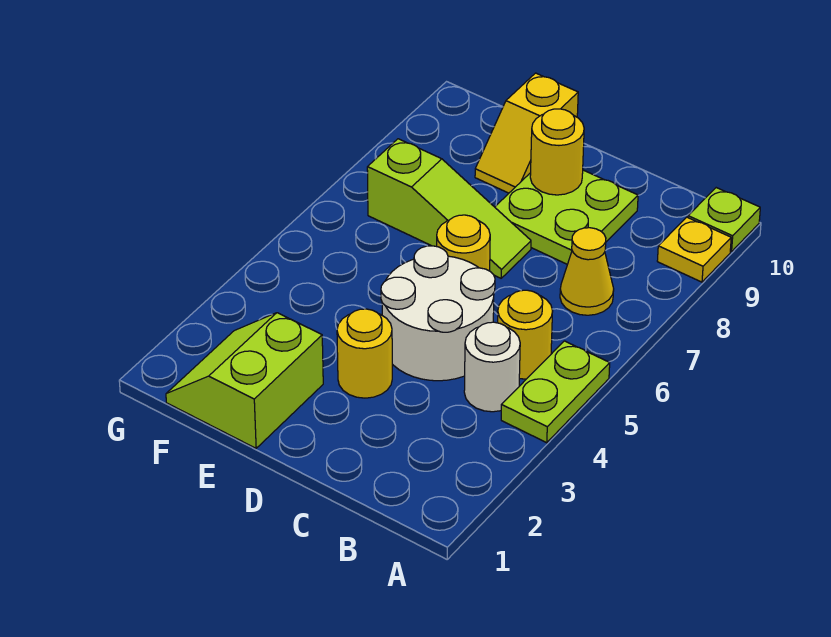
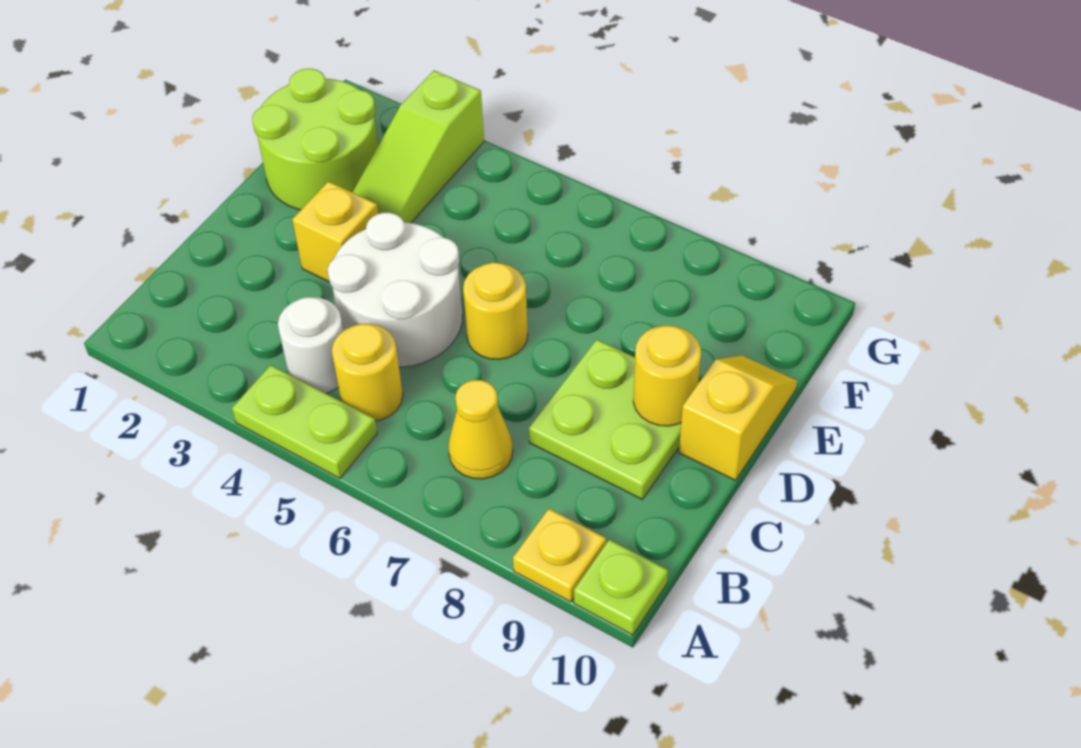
yellow 1x1 round brick [337,309,392,398] -> yellow 1x1 brick [292,181,378,282]
lime 1x3 slope [367,139,531,278] -> lime 1x3 slope moved to [353,71,484,223]
lime 2x2 slope [166,313,323,448] -> lime 2x2 round brick [252,69,378,210]
yellow 1x2 slope [475,73,578,193] -> yellow 1x2 slope turned to [679,355,797,480]

